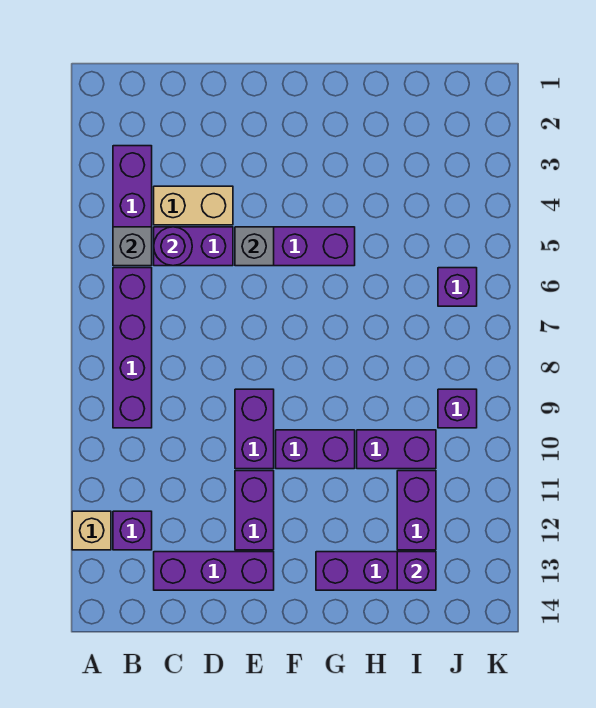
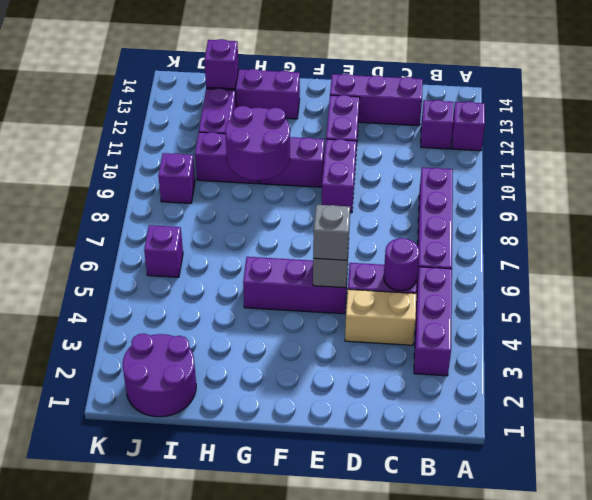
tan 1x1 brick [72,511,111,550] -> purple 1x1 brick [452,102,485,151]
grey 1x1 brick [113,227,152,266] -> grey 1x1 brick moved to [313,205,350,260]
none -> purple 2x2 round brick [225,106,290,180]
none -> purple 2x2 round brick [123,334,196,417]

